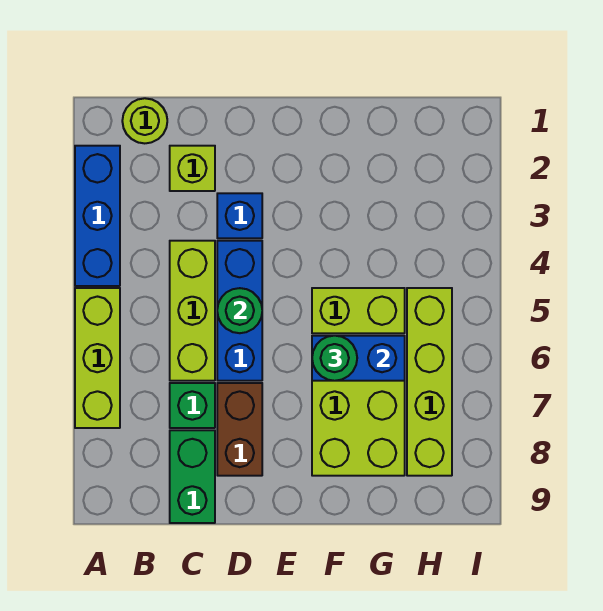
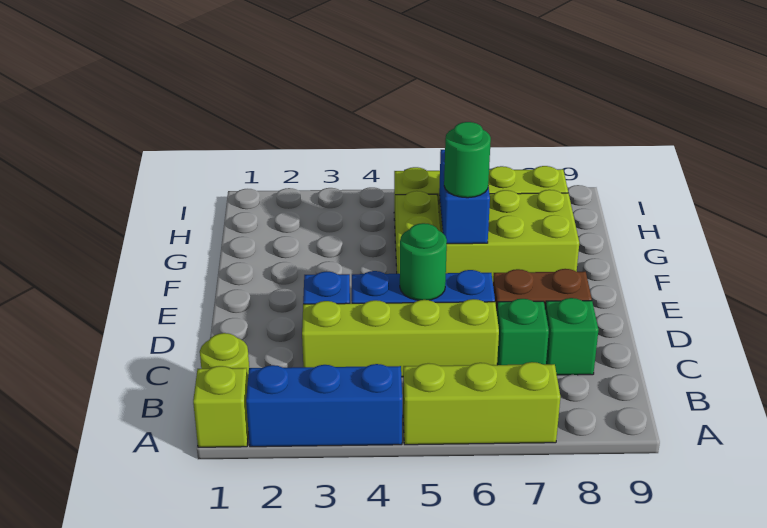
lime 1x1 brick [170,146,215,191] -> lime 1x1 brick moved to [193,366,248,447]
lime 1x3 brick [170,241,215,381] -> lime 1x4 brick [302,299,499,377]
green 1x2 brick [170,430,215,523] -> green 1x1 brick [545,298,598,375]

